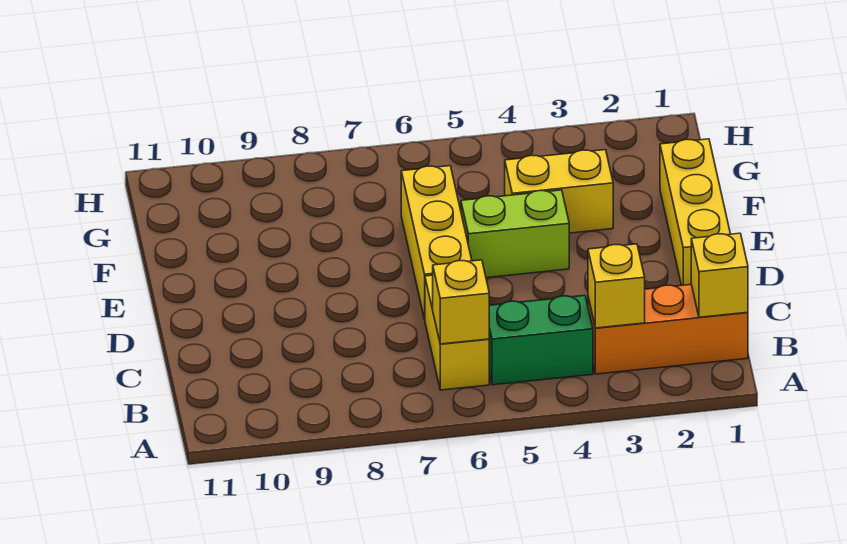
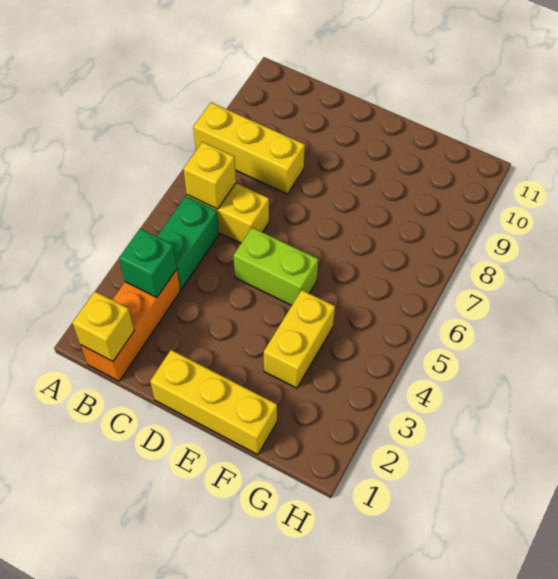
yellow 1x1 brick [588,244,645,328] -> green 1x1 brick [119,229,177,298]
yellow 1x3 brick [401,166,472,320] -> yellow 1x3 brick moved to [193,102,305,194]
lime 1x2 brick [461,190,569,278] -> lime 1x2 brick turned to [233,228,318,305]

